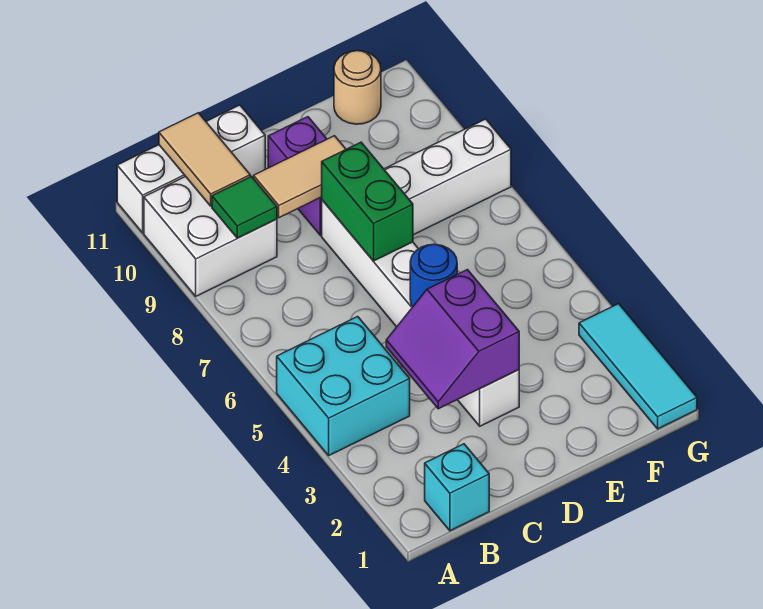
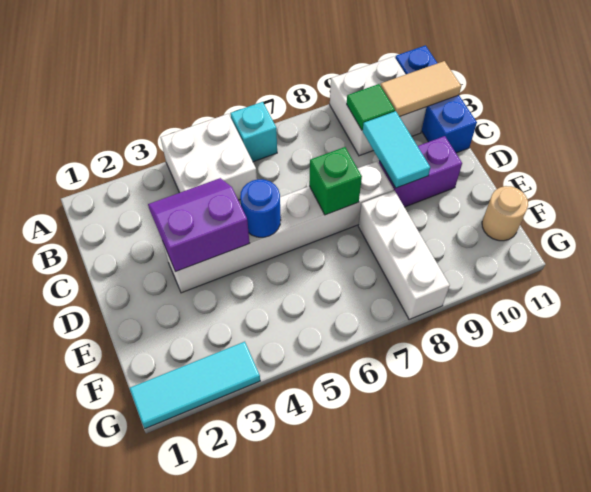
cyan 2x2 brick [277,317,410,455] -> white 2x2 brick [160,114,257,200]
white 1x3 brick [117,105,265,233] -> blue 1x3 brick [395,45,477,153]
cyan 1x1 brick [425,444,489,531] -> cyan 1x1 brick moved to [230,102,277,162]
tan 1x2 tile [254,136,346,218] -> cyan 1x2 tile [363,111,430,188]
green 1x2 brick [322,142,413,261] -> green 1x1 brick [309,147,362,215]

